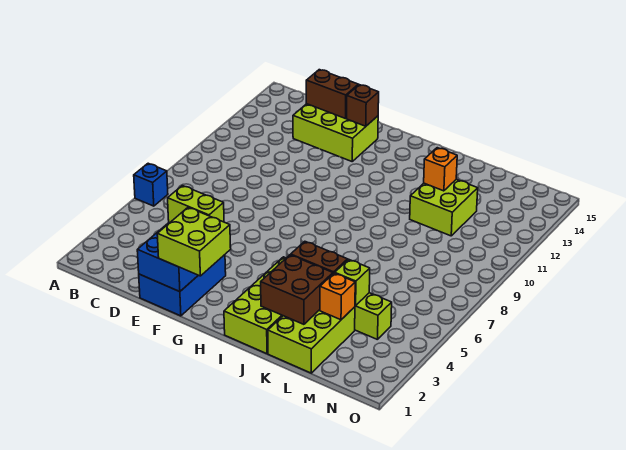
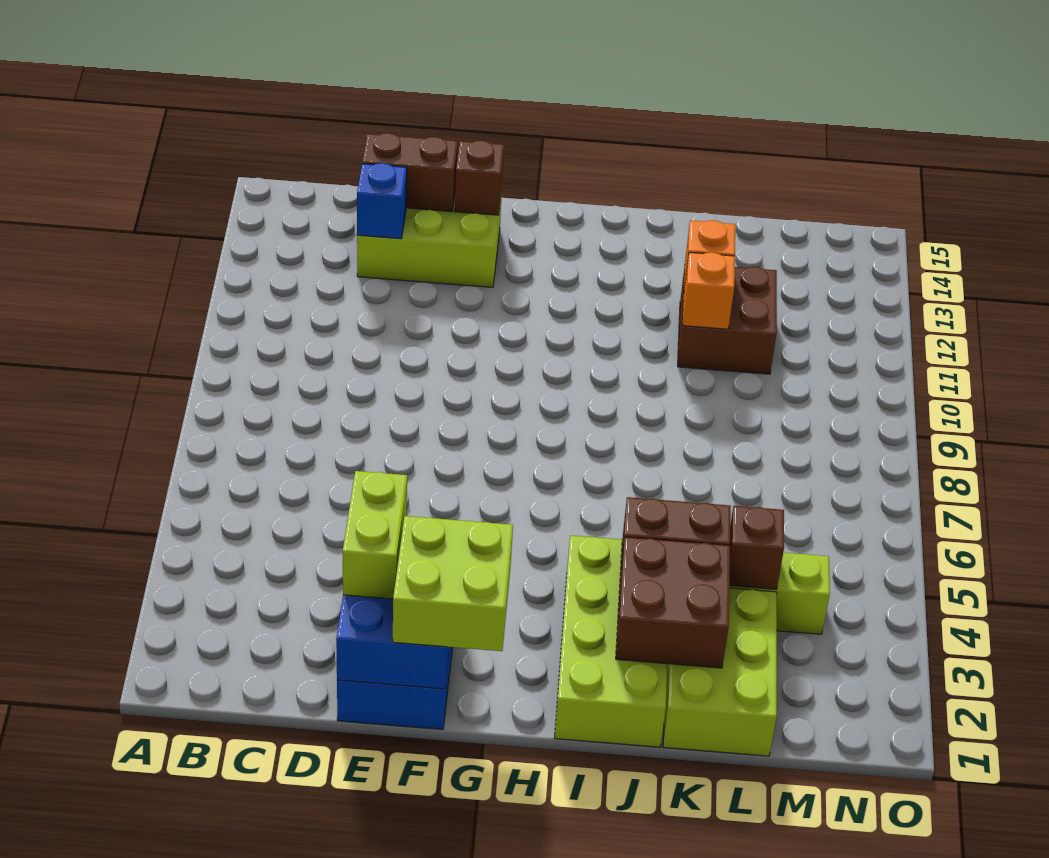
blue 1x1 brick [134,163,168,206] -> blue 1x1 brick moved to [357,163,407,239]
lime 1x2 brick [168,186,224,223] -> lime 1x2 brick turned to [343,471,407,599]
lime 2x2 brick [410,180,478,236] -> brown 2x2 brick [678,266,777,374]
orange 1x1 brick [320,273,355,320] -> orange 1x1 brick moved to [683,252,735,329]
lime 1x1 brick [335,259,370,306] -> brown 1x1 brick [729,506,784,589]

